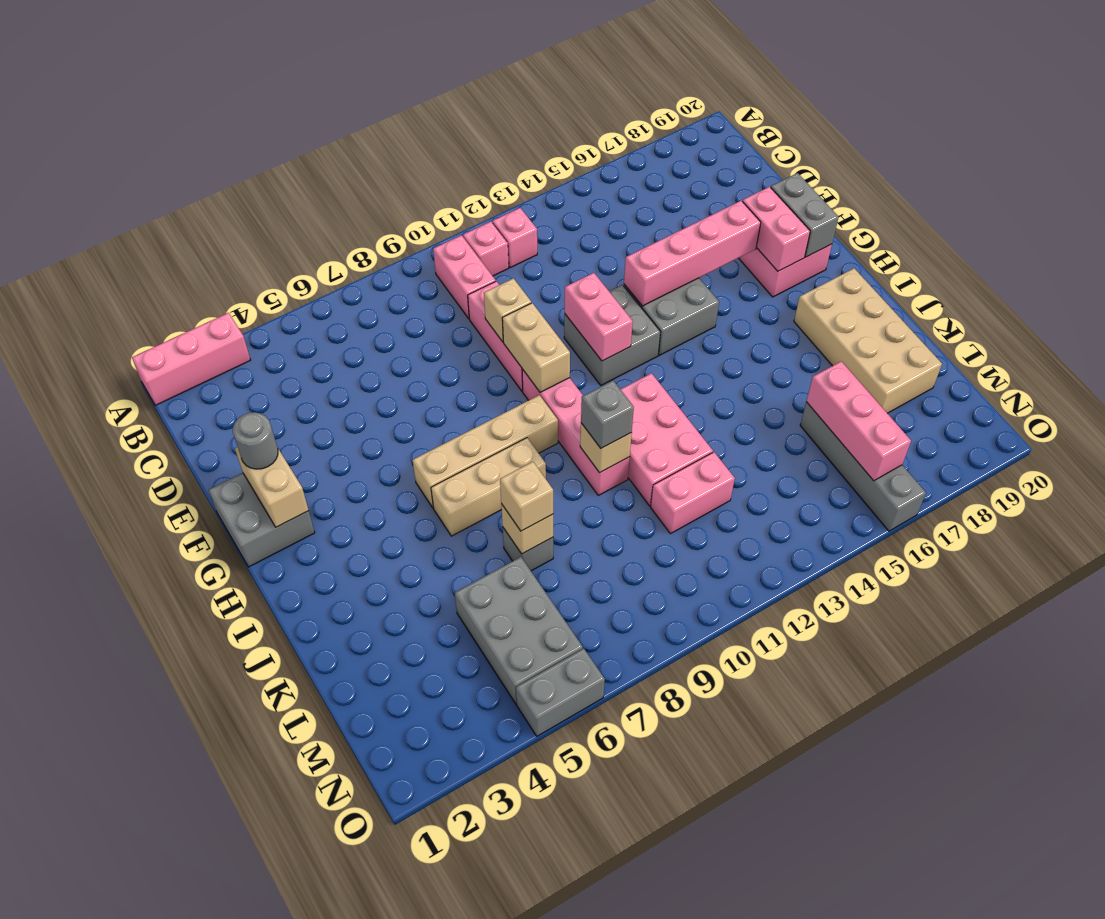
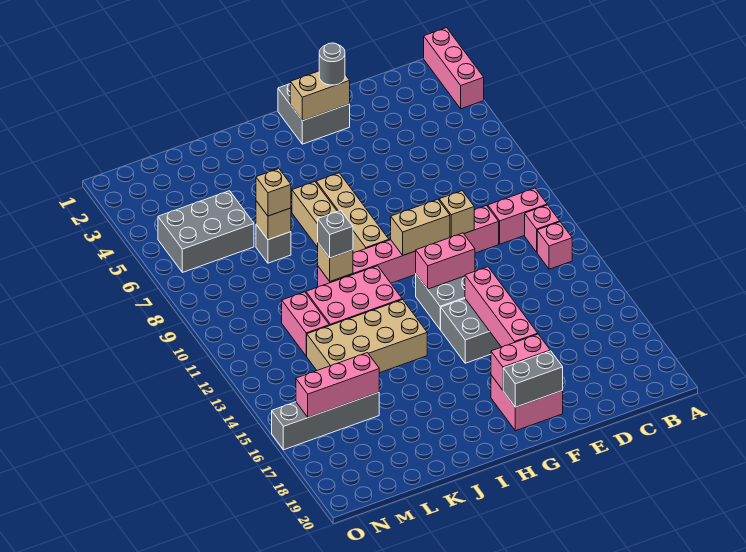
tan 2x4 brick [794,268,942,413] -> tan 2x4 brick moved to [307,299,427,373]
grey 1x2 brick [516,648,605,736] -> none

